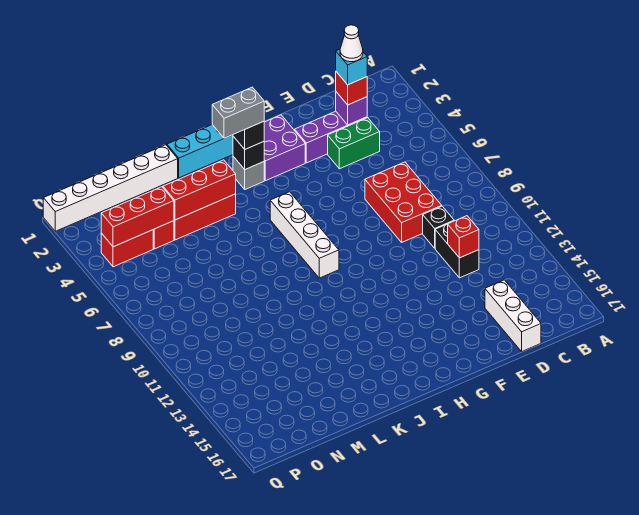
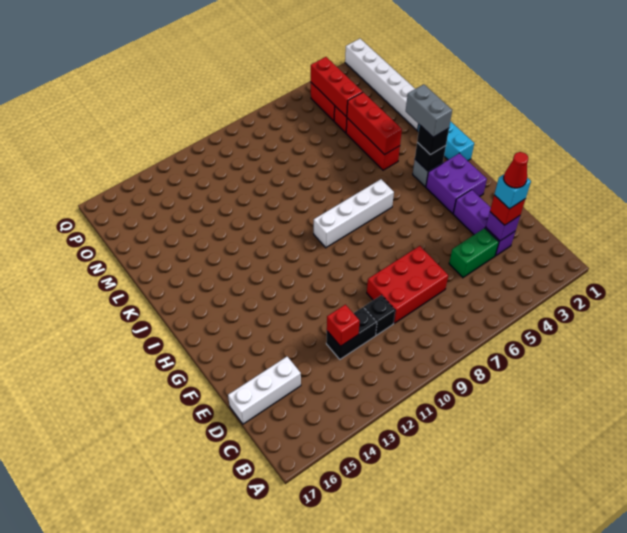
white 1x1 cone [340,25,363,62] -> red 1x1 cone [504,152,528,188]
green 1x2 brick [328,118,380,169] -> green 1x2 brick turned to [449,228,499,277]

